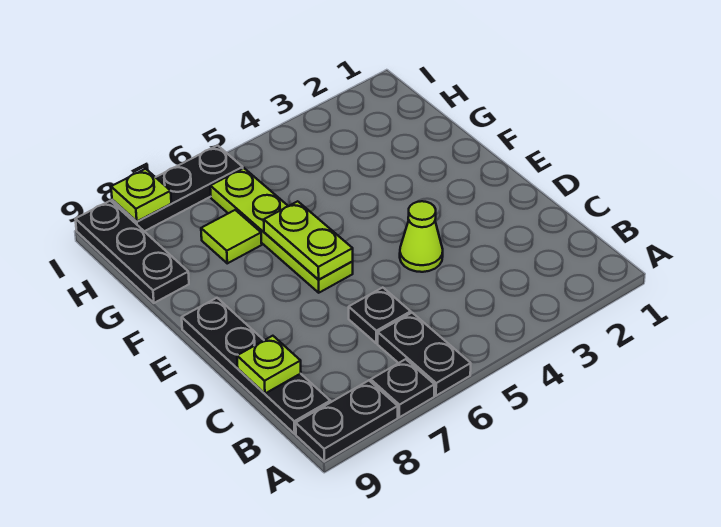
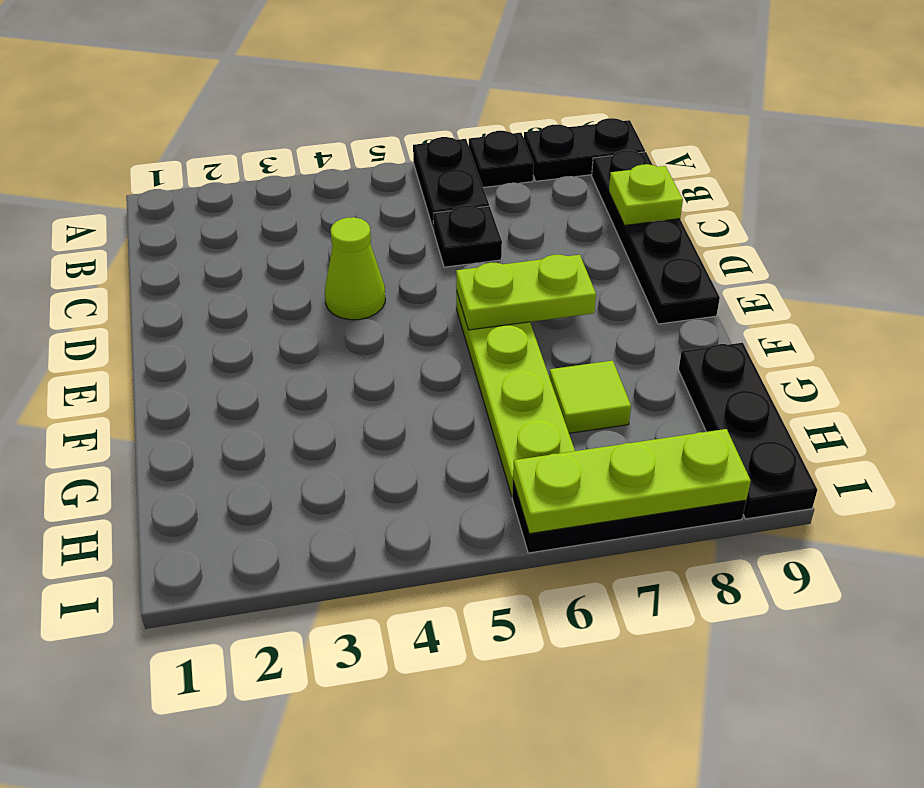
lime 1x2 plate [264,201,353,280] -> lime 1x2 plate turned to [456,255,596,330]
lime 1x1 plate [111,169,171,222] -> lime 1x3 plate [513,429,751,534]

